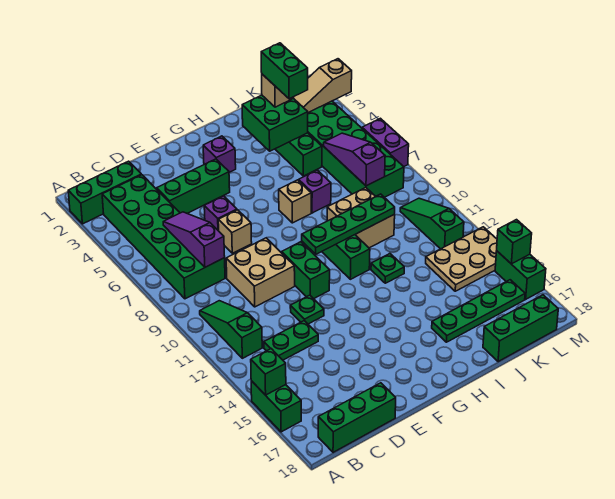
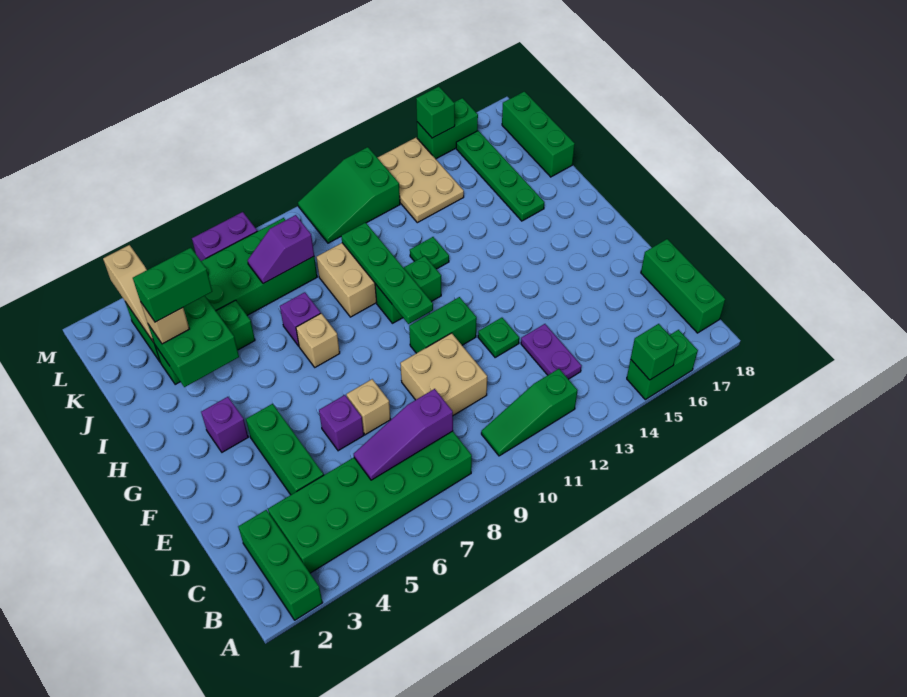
green 1x2 plate [264,321,318,360] -> purple 1x2 plate [521,324,581,379]
purple 1x3 slope [324,133,385,186] -> purple 1x2 slope [248,215,314,284]
green 1x3 slope [400,198,464,249] -> green 2x3 slope [298,147,400,243]

